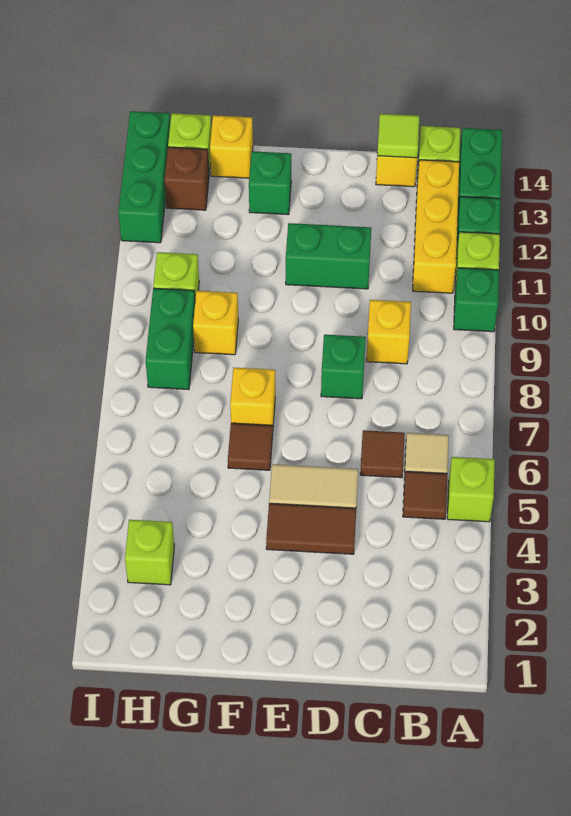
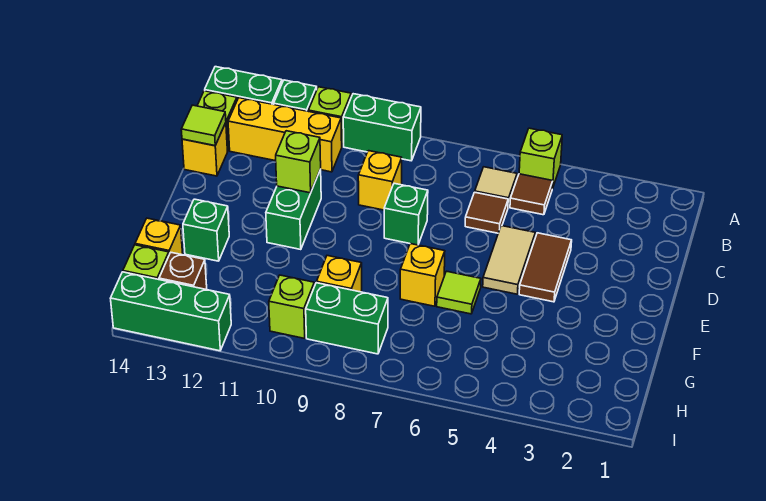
green 1x1 brick [454,268,499,332] -> green 1x2 brick [343,94,421,161]
brown 1x1 tile [228,423,273,470] -> lime 1x1 tile [437,271,481,314]
lime 1x1 brick [125,520,174,585] -> lime 1x1 brick moved to [276,131,321,193]

